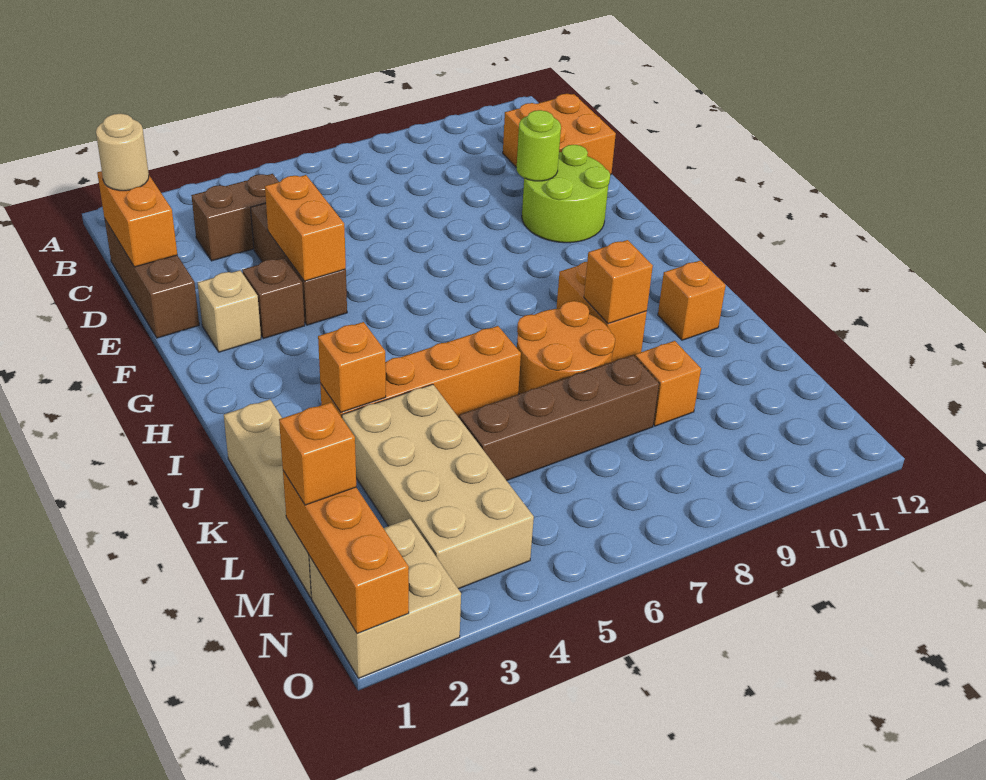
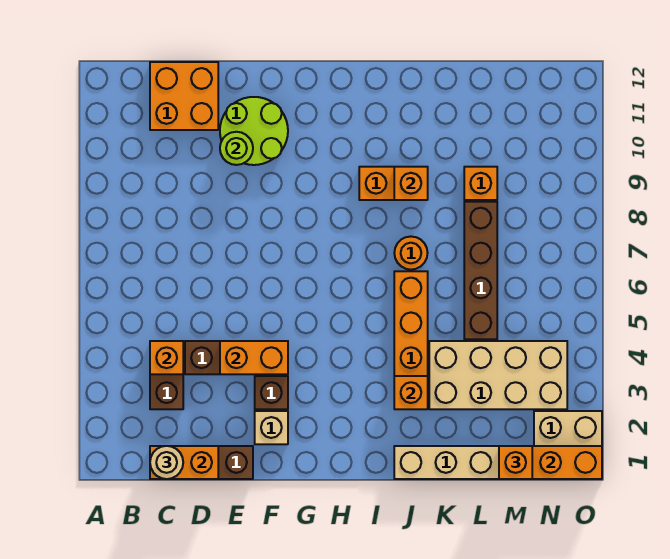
orange 2x2 round brick [517,301,615,394] -> orange 1x1 round brick [394,237,428,270]
orange 1x1 brick [658,260,726,340] -> orange 1x1 brick moved to [150,341,183,374]

